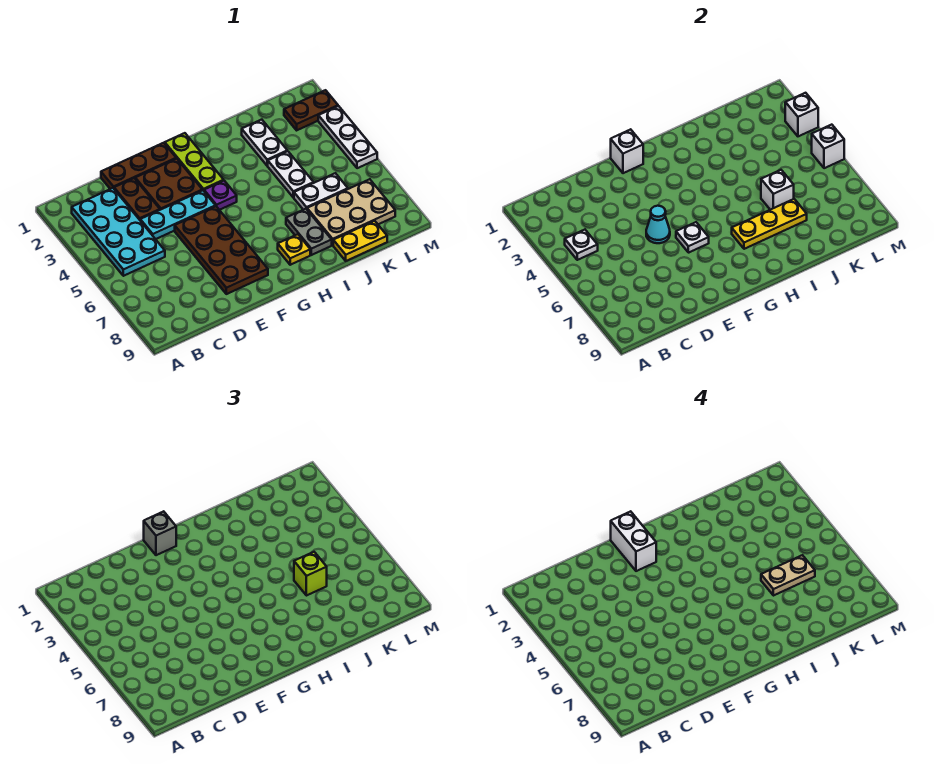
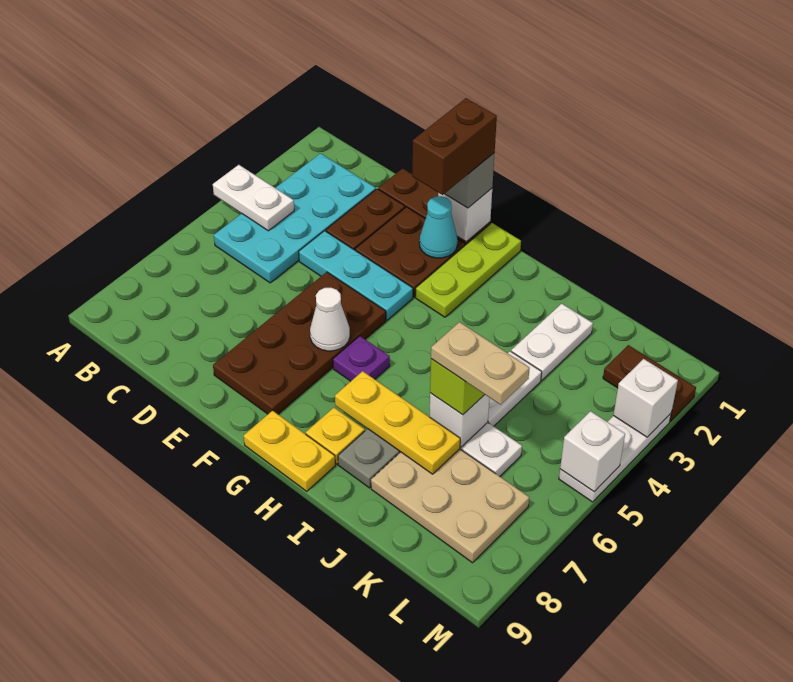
white 1x1 plate [565,230,598,260] -> white 1x2 plate [213,165,294,231]
cyan 1x1 cone [646,206,670,243] -> cyan 1x1 cone moved to [419,196,458,258]
white 1x2 brick [611,511,656,571] -> brown 1x2 brick [412,98,497,195]
white 1x1 plate [676,222,709,253] -> white 1x1 cone [310,288,350,351]
purple 1x1 plate [204,181,237,210] -> purple 1x1 plate moved to [333,336,390,381]
yellow 1x2 plate [333,221,387,261] -> yellow 1x2 plate moved to [244,410,335,491]

